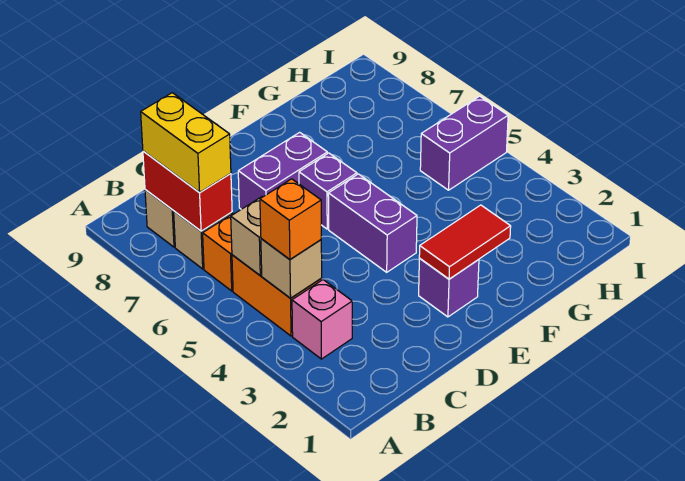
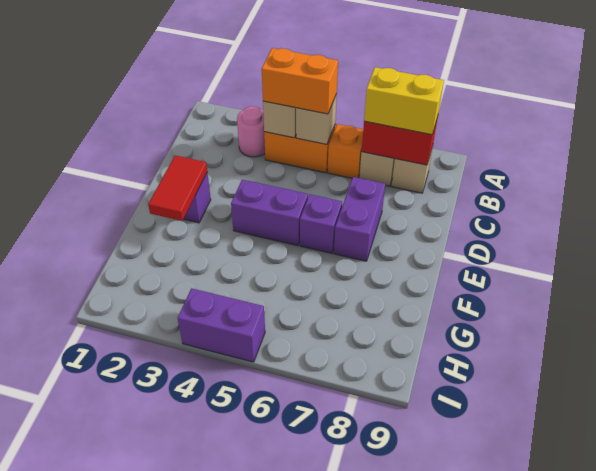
pink 1x1 brick [292,280,352,359] -> pink 1x1 round brick [237,106,265,157]
orange 1x1 brick [260,179,321,259] -> orange 1x2 brick [262,48,338,114]
purple 1x2 brick [420,96,508,190] -> purple 1x2 brick turned to [178,288,265,362]

